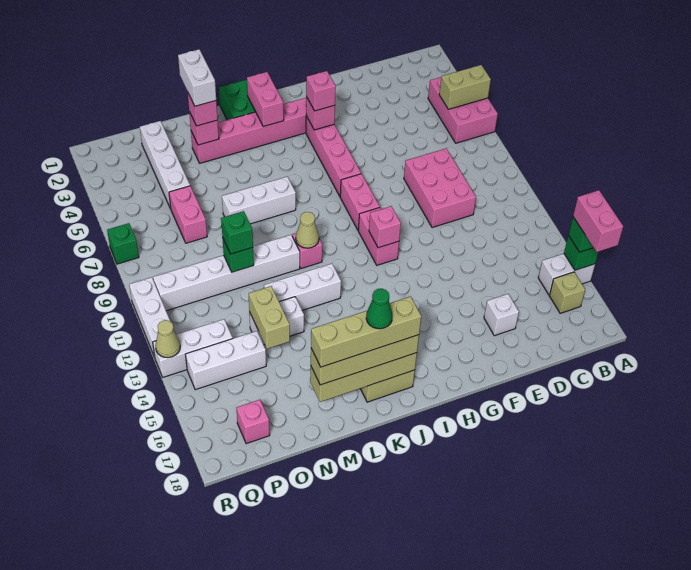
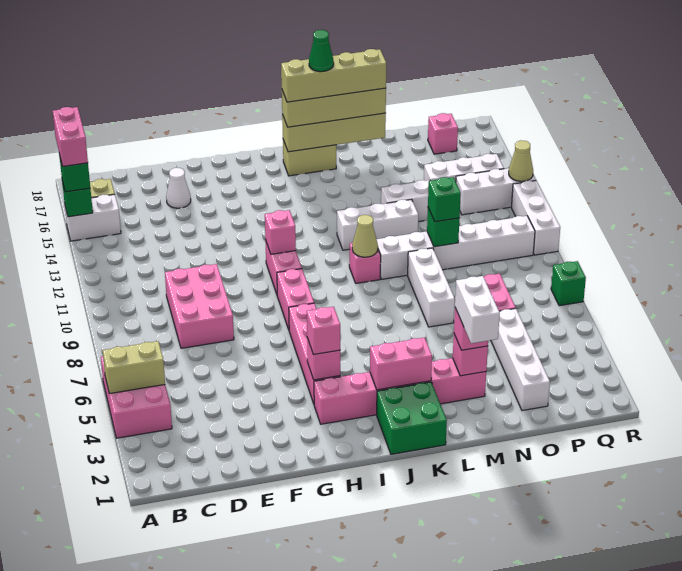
white 1x1 brick [484,294,519,336] -> white 1x1 cone [166,168,191,208]
pink 1x2 brick [247,72,284,127] -> pink 1x2 brick turned to [370,338,432,390]
white 1x3 brick [222,177,296,224] -> white 1x3 brick turned to [408,248,455,327]
tan 1x2 brick [249,286,290,349] -> none

